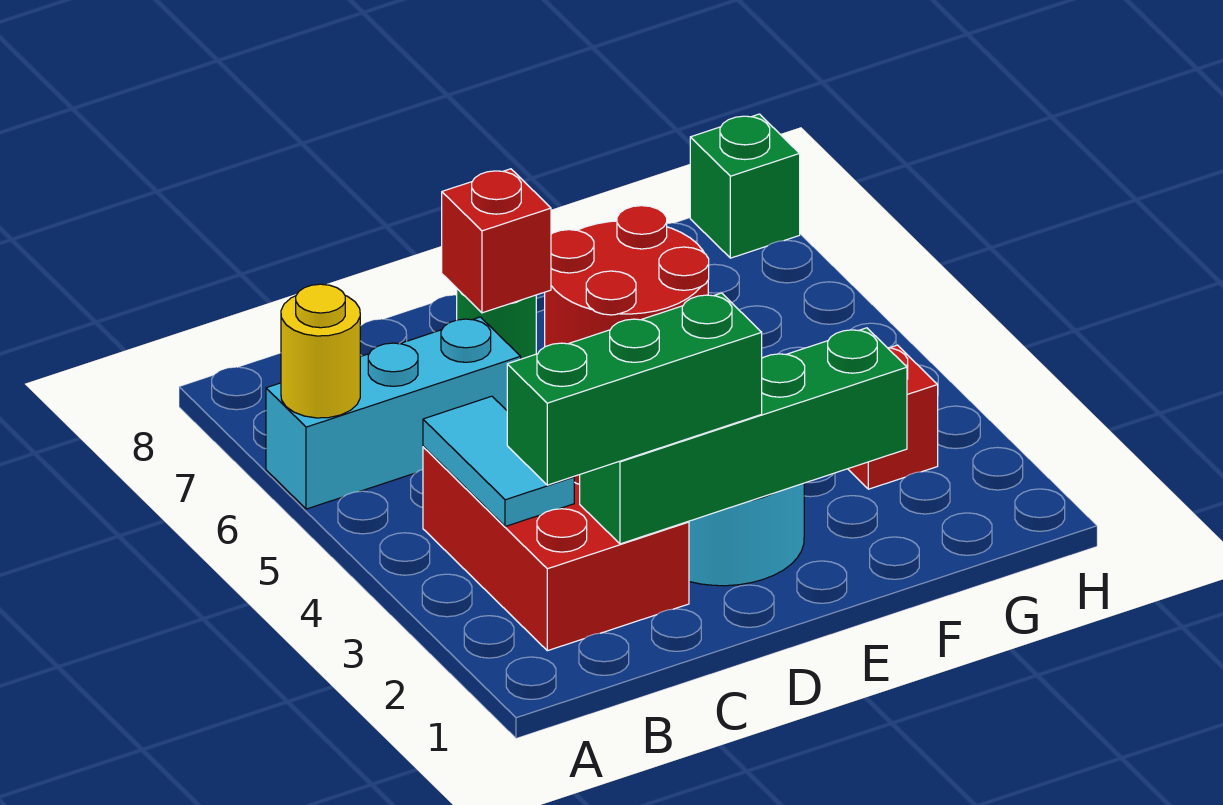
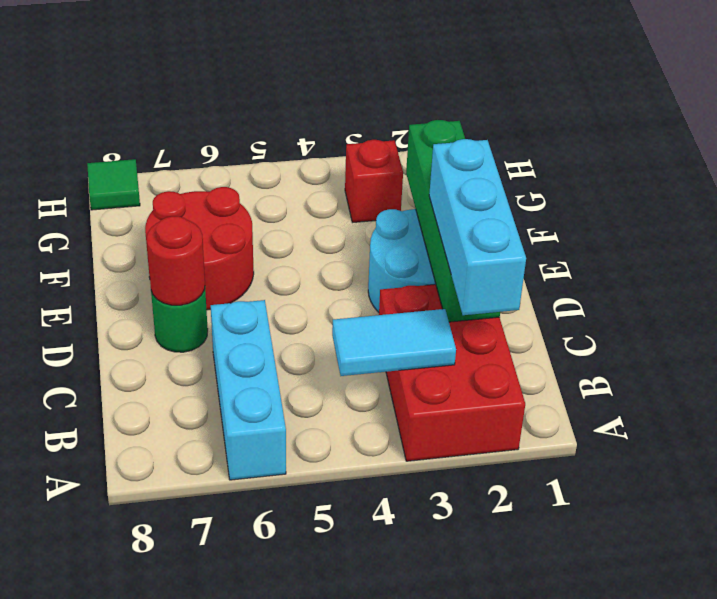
yellow 1x1 round brick [281,284,360,418] -> none
red 2x3 brick [423,446,689,651] -> red 2x3 brick turned to [379,284,525,461]
green 1x3 brick [507,293,762,485] -> cyan 1x3 brick [429,139,526,315]
red 1x1 brick [442,169,551,313] -> red 1x1 round brick [147,216,205,305]
green 1x1 brick [690,114,800,258] -> green 1x1 tile [87,159,140,210]

